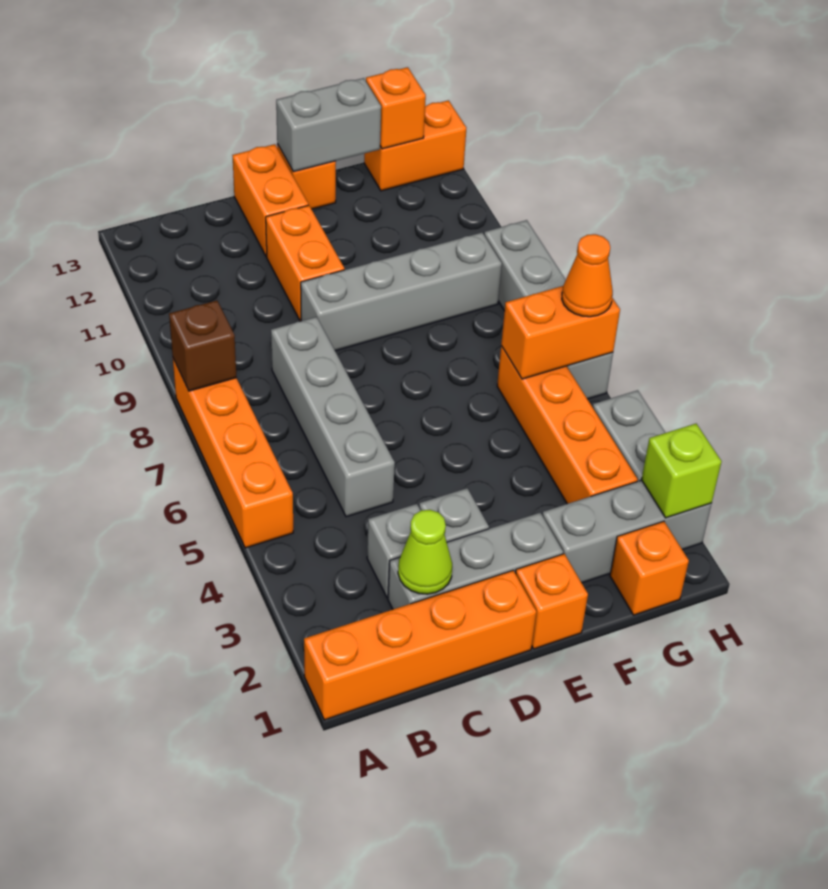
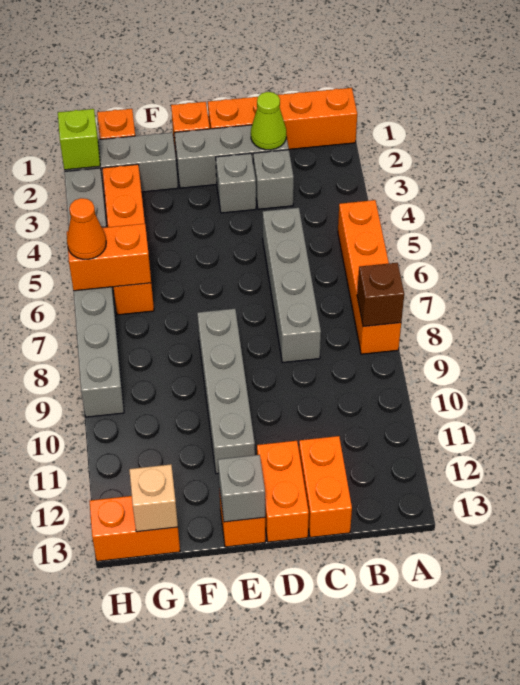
grey 1x4 brick [301,233,502,351] -> grey 1x4 brick turned to [197,309,255,474]
orange 1x2 brick [266,205,345,321] -> orange 1x2 brick moved to [299,436,352,537]
grey 1x2 brick [276,78,381,172] -> grey 1x1 brick [218,455,265,522]
orange 1x1 brick [366,67,426,149] -> tan 1x1 brick [129,464,178,532]

